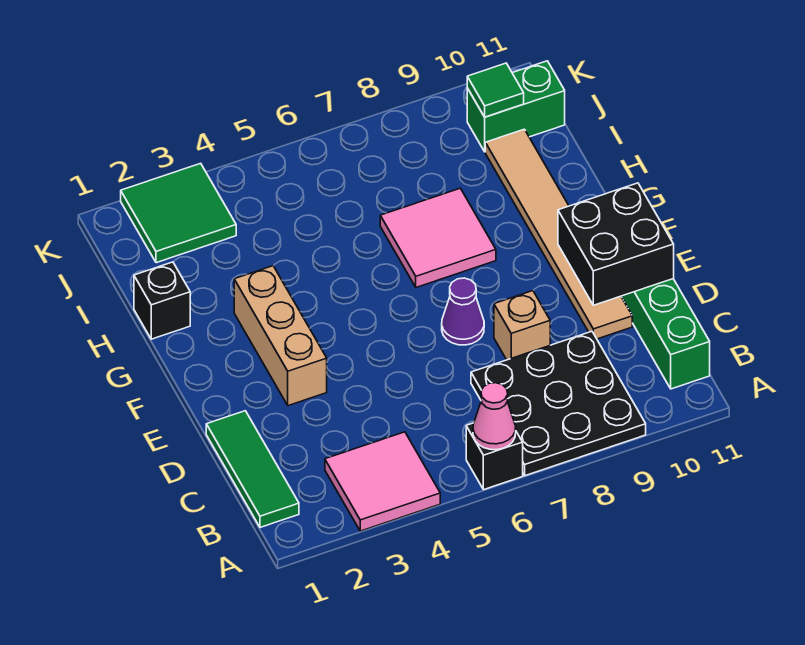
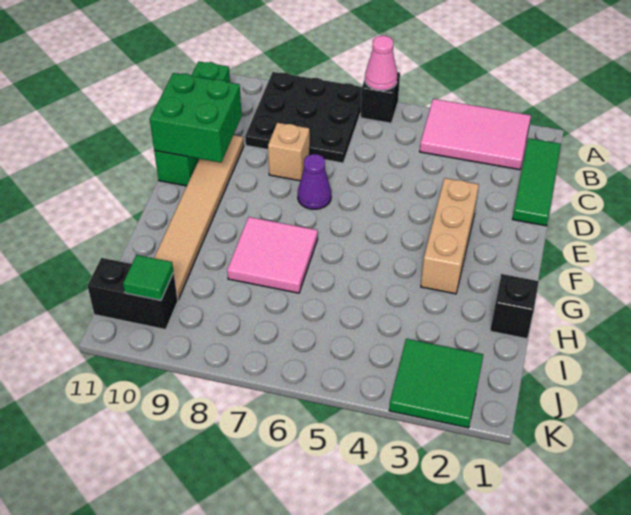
pink 2x2 tile [325,432,440,531] -> pink 2x3 tile [420,99,531,170]
black 2x2 brick [558,183,674,305] -> green 2x2 brick [150,73,242,163]
green 1x2 brick [467,61,565,152] -> black 1x2 brick [88,258,178,330]

